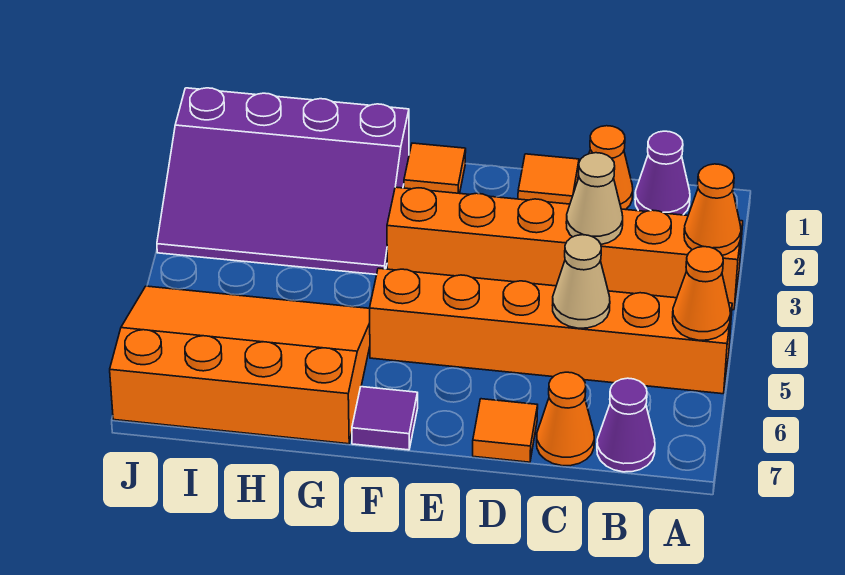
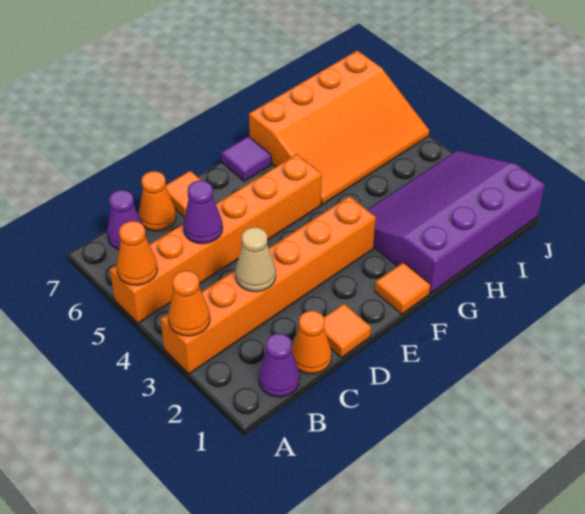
tan 1x1 cone [553,235,610,328] -> purple 1x1 cone [183,181,223,244]

